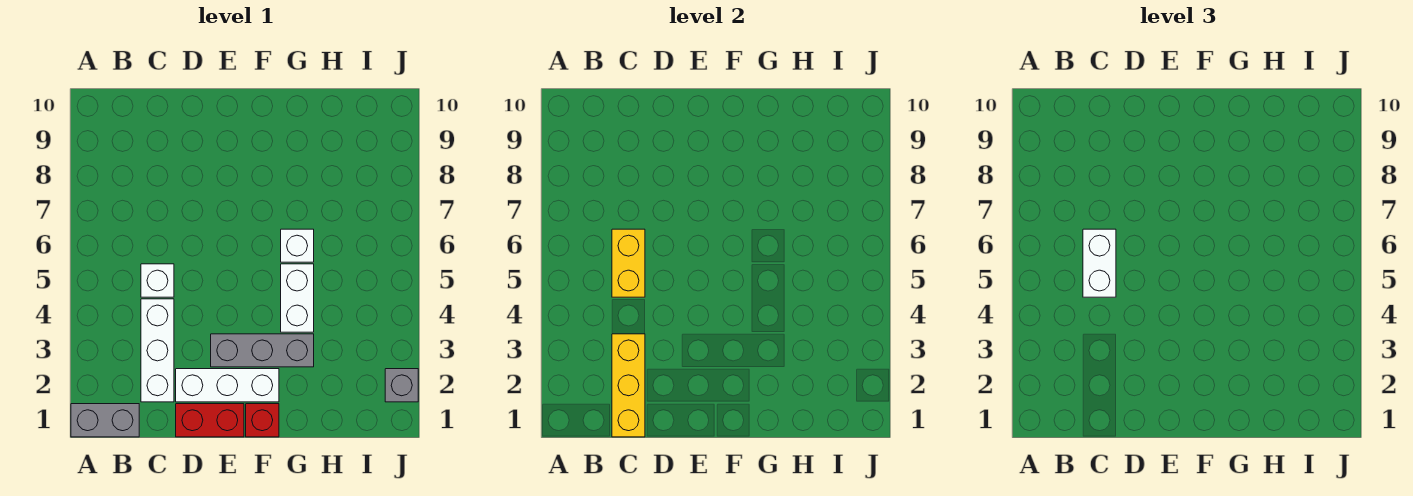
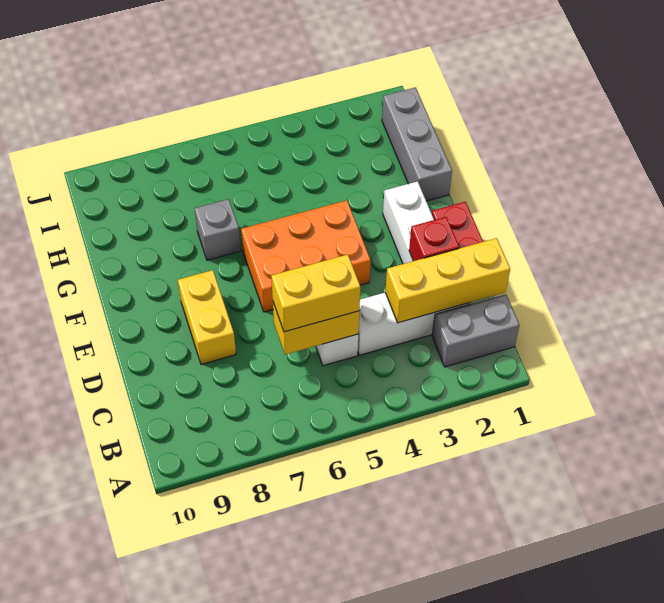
grey 1x2 brick [71,404,139,437] -> grey 1x2 brick turned to [432,294,520,367]
white 1x2 brick [1083,229,1116,297] -> yellow 1x2 brick [271,255,360,332]
none -> yellow 1x2 brick [178,270,236,364]
grey 1x3 brick [211,334,314,367] -> grey 1x3 brick moved to [382,87,452,201]
none -> orange 2x3 brick [241,200,371,312]
red 1x1 brick [246,404,279,437] -> red 1x1 brick moved to [409,217,459,261]
white 1x2 brick [281,264,314,332] -> none
white 1x1 brick [281,229,314,262] -> none
grey 1x1 brick [385,369,418,402] -> grey 1x1 brick moved to [194,199,241,260]

